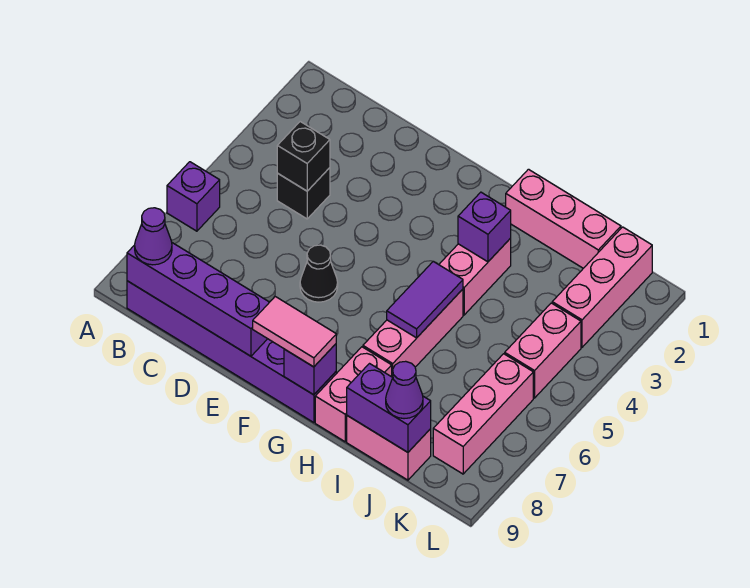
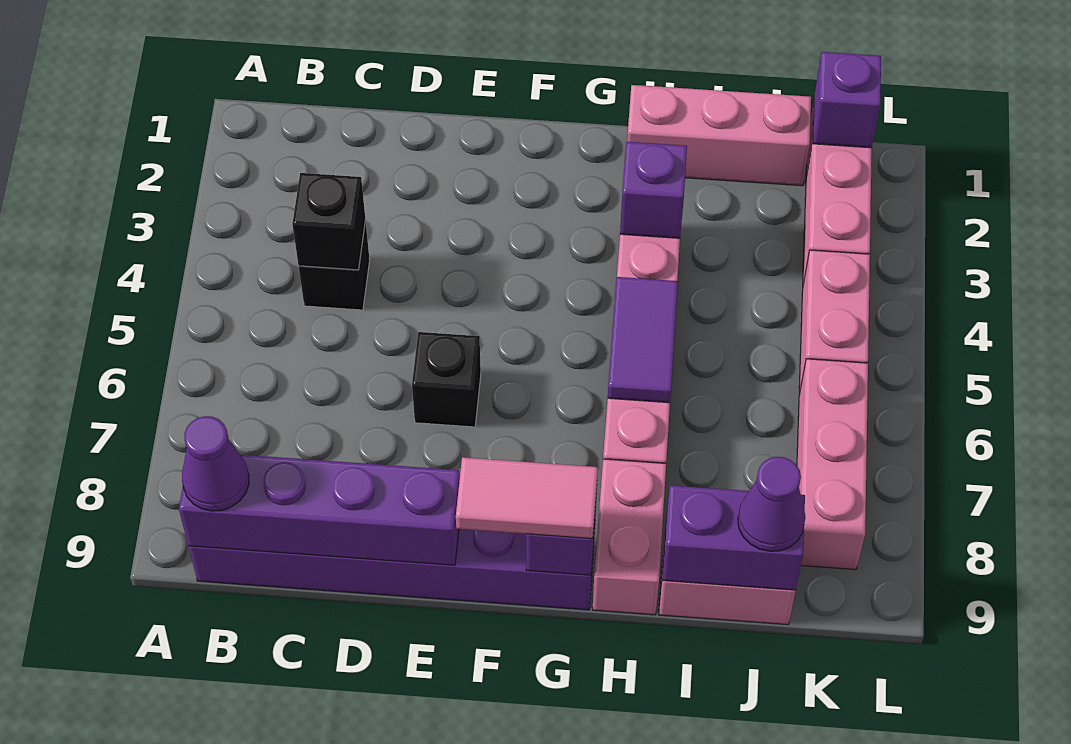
purple 1x1 brick [167,162,220,231] -> purple 1x1 brick moved to [813,52,881,148]
black 1x1 cone [300,245,338,302] -> black 1x1 brick [412,332,481,427]

